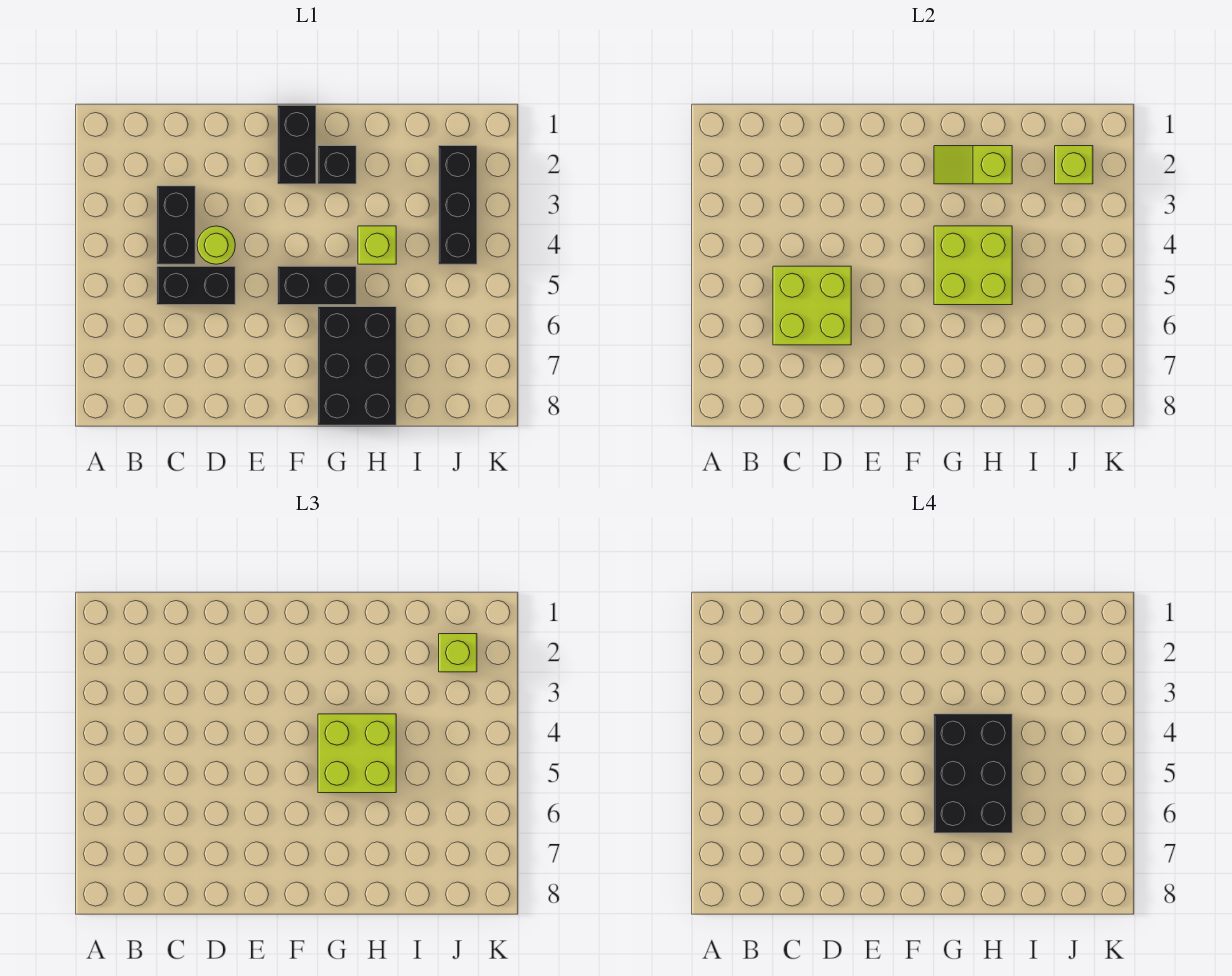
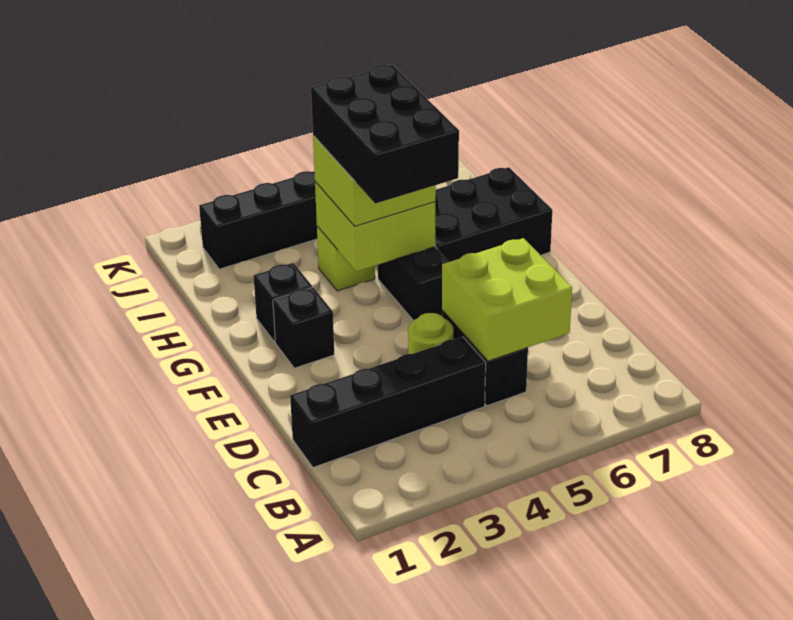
black 1x2 brick [157,186,195,264] -> black 1x4 brick [290,337,486,467]
black 1x2 brick [278,105,316,184] -> black 1x1 brick [273,287,334,368]
lime 1x2 slope [934,146,1012,184] -> none
black 2x3 brick [934,714,1012,833] -> black 2x3 brick turned to [311,65,459,204]
lime 1x1 brick [1055,146,1093,184] -> none
lime 1x1 brick [439,634,477,672] -> none

